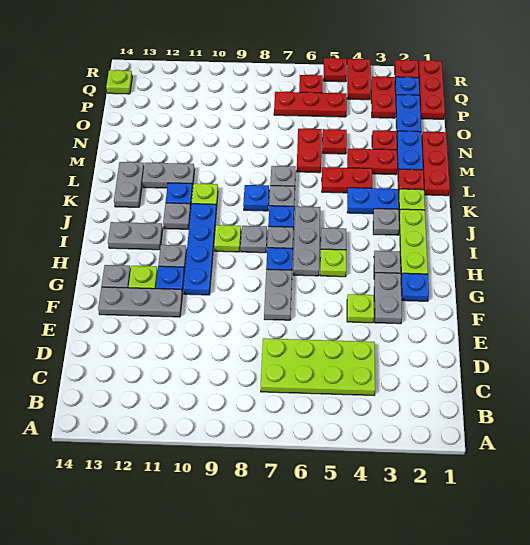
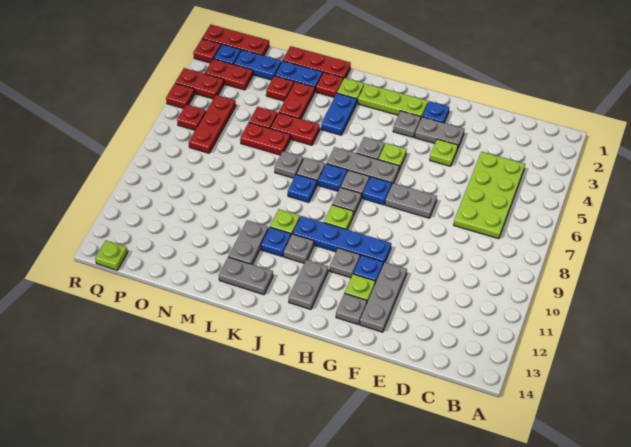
grey 1x1 plate [373,209,399,235] -> none
red 1x2 plate [322,167,372,193] -> red 1x2 plate turned to [270,113,320,145]

